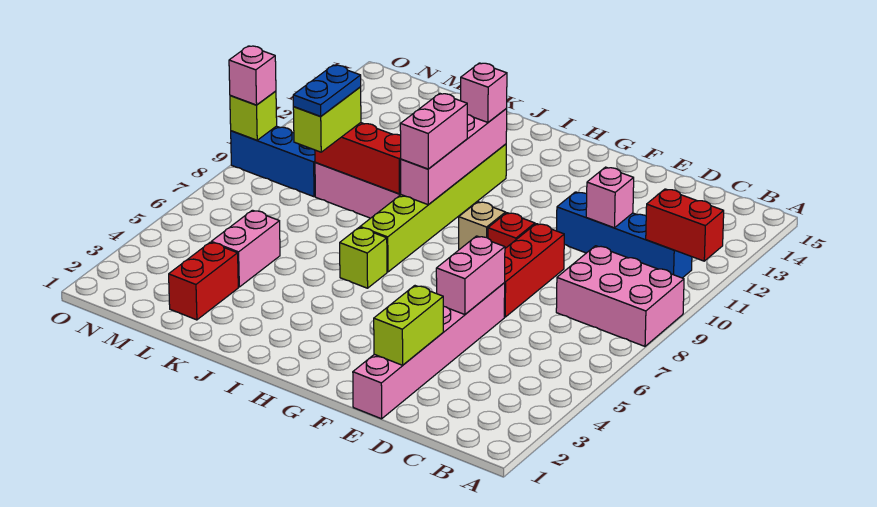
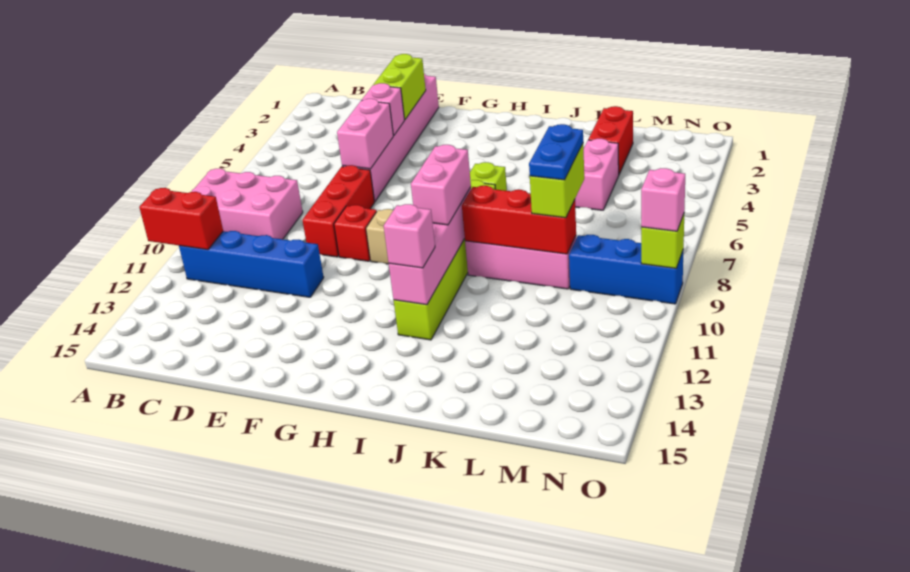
pink 1x1 brick [586,167,634,228] -> pink 1x1 brick moved to [362,83,405,136]

